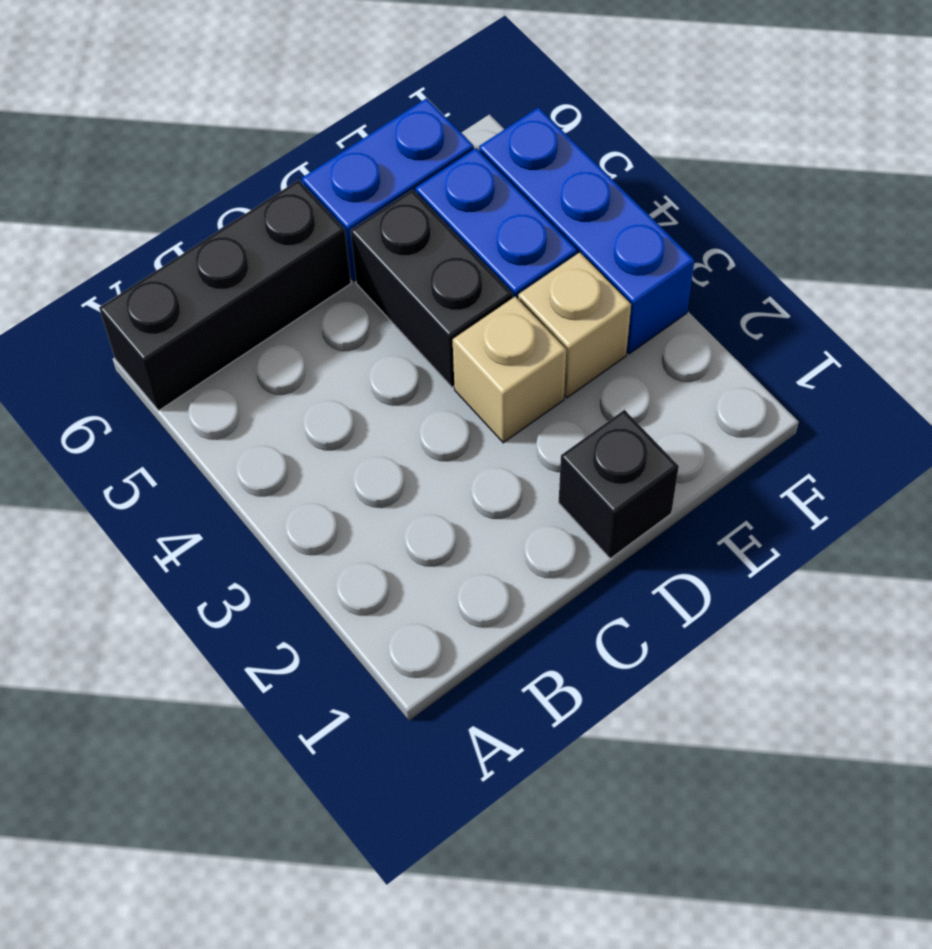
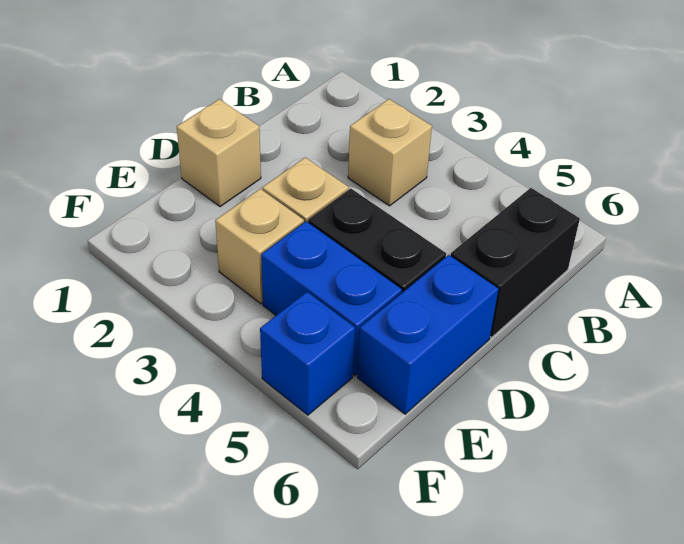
black 1x3 brick [99,180,351,410] -> black 1x2 brick [450,188,580,337]
none -> tan 1x1 brick [348,99,432,206]
black 1x1 brick [559,410,679,558] -> tan 1x1 brick [177,99,261,207]
blue 1x3 brick [479,107,695,354] -> blue 1x1 brick [260,292,355,415]

